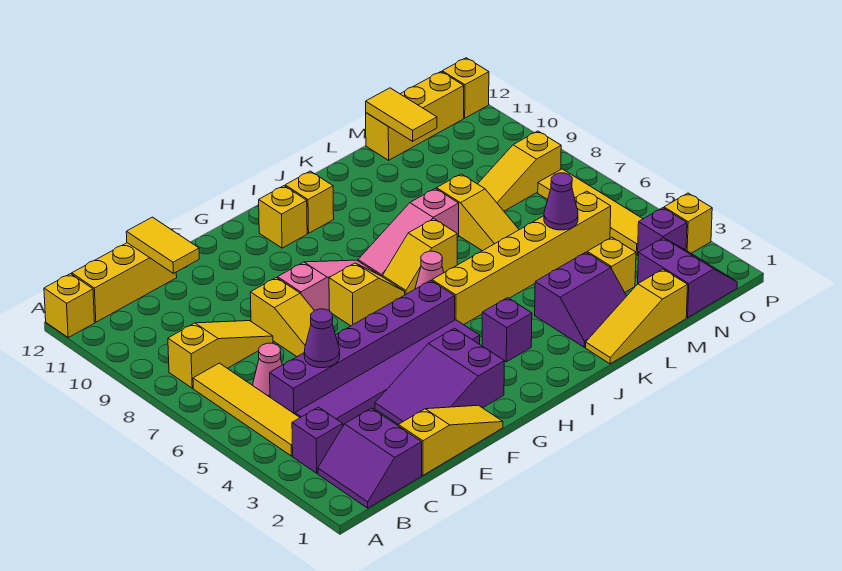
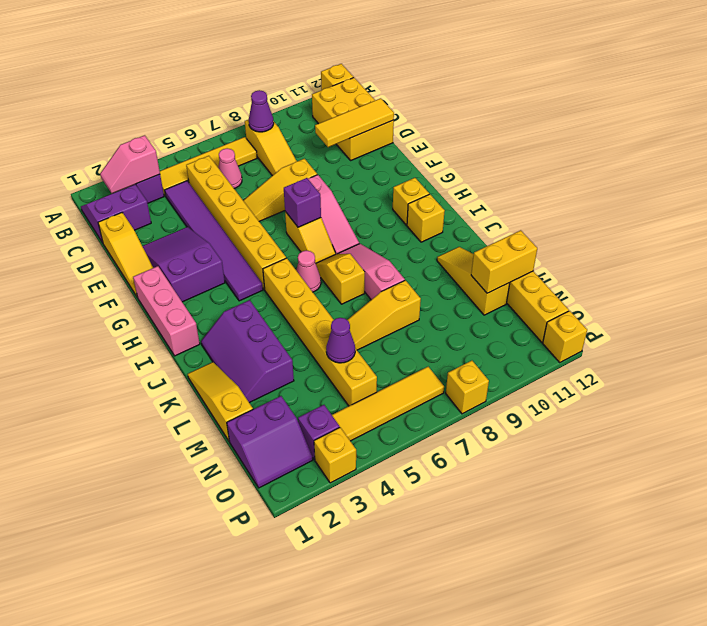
none -> pink 1x2 slope [100,135,160,193]
yellow 1x3 brick [72,243,177,322] -> yellow 2x3 brick [312,78,394,160]
purple 1x6 brick [270,280,455,414] -> yellow 1x6 brick [186,156,286,290]
purple 1x1 cone [304,309,340,368] -> purple 1x1 cone moved to [249,90,274,132]
yellow 1x2 tile [126,217,199,273] -> yellow 1x3 tile [315,98,394,147]
none -> pink 1x3 brick [133,266,200,356]
purple 1x1 brick [482,298,532,362] -> purple 1x1 brick moved to [284,178,321,227]
purple 2x2 slope [535,252,626,347] -> purple 2x3 slope [201,300,294,403]
yellow 1x1 brick [587,237,636,292] -> yellow 1x1 brick moved to [446,361,489,414]
yellow 1x3 slope [478,131,561,211] -> yellow 1x3 slope moved to [437,247,510,315]
yellow 1x2 tile [366,88,437,141] -> yellow 1x2 brick [471,230,537,293]

